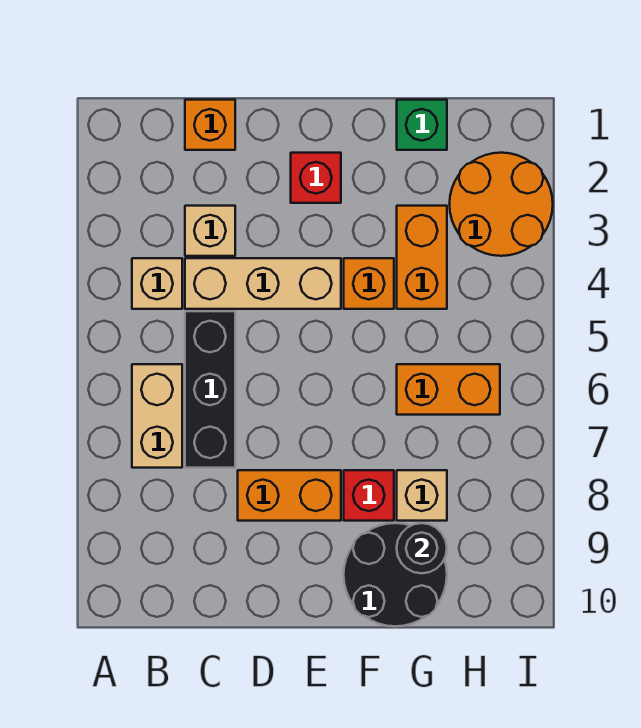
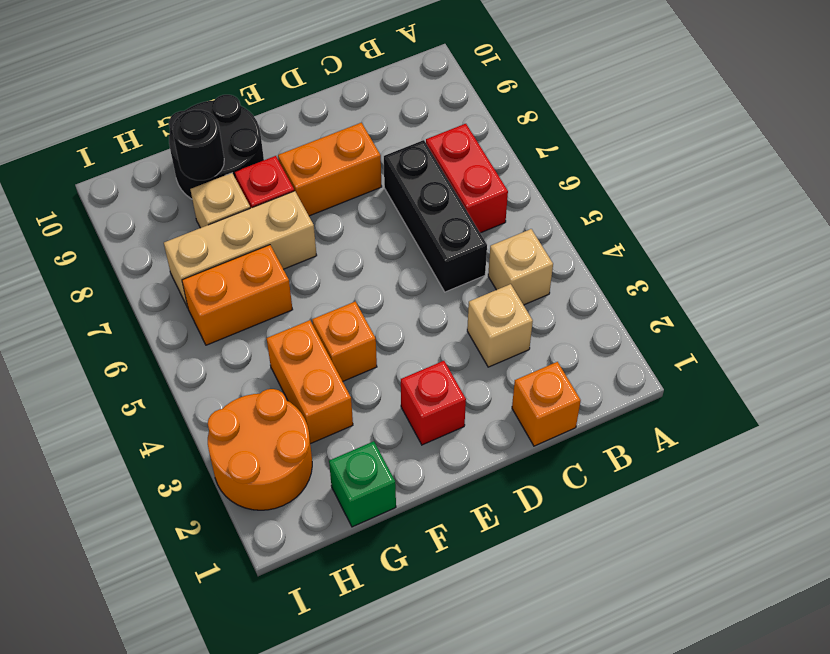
tan 1x2 brick [132,364,182,468] -> red 1x2 brick [426,124,508,233]
tan 1x3 brick [185,258,341,309] -> tan 1x3 brick moved to [164,191,317,308]

